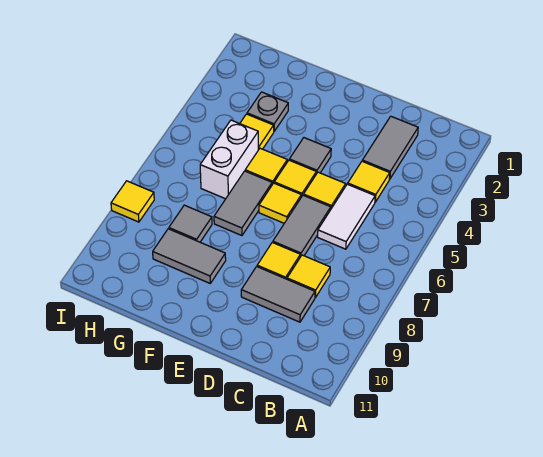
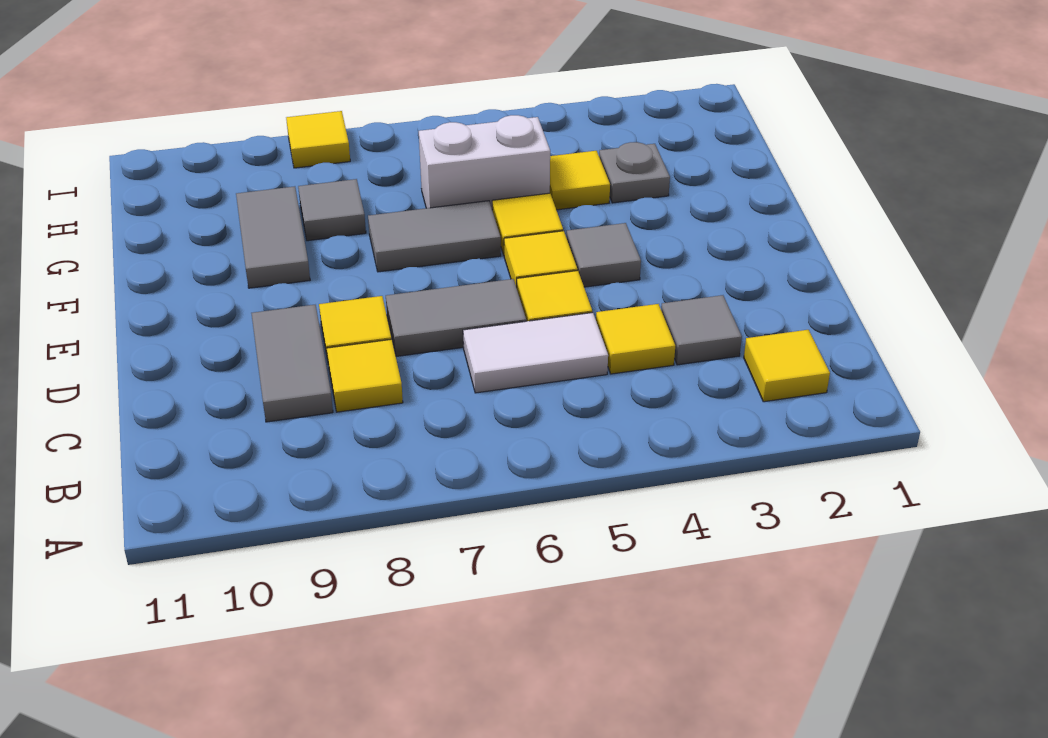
grey 1x2 tile [362,116,418,179] -> grey 1x1 tile [661,295,742,365]
yellow 1x1 tile [259,183,301,223] -> yellow 1x1 tile moved to [744,330,830,402]

